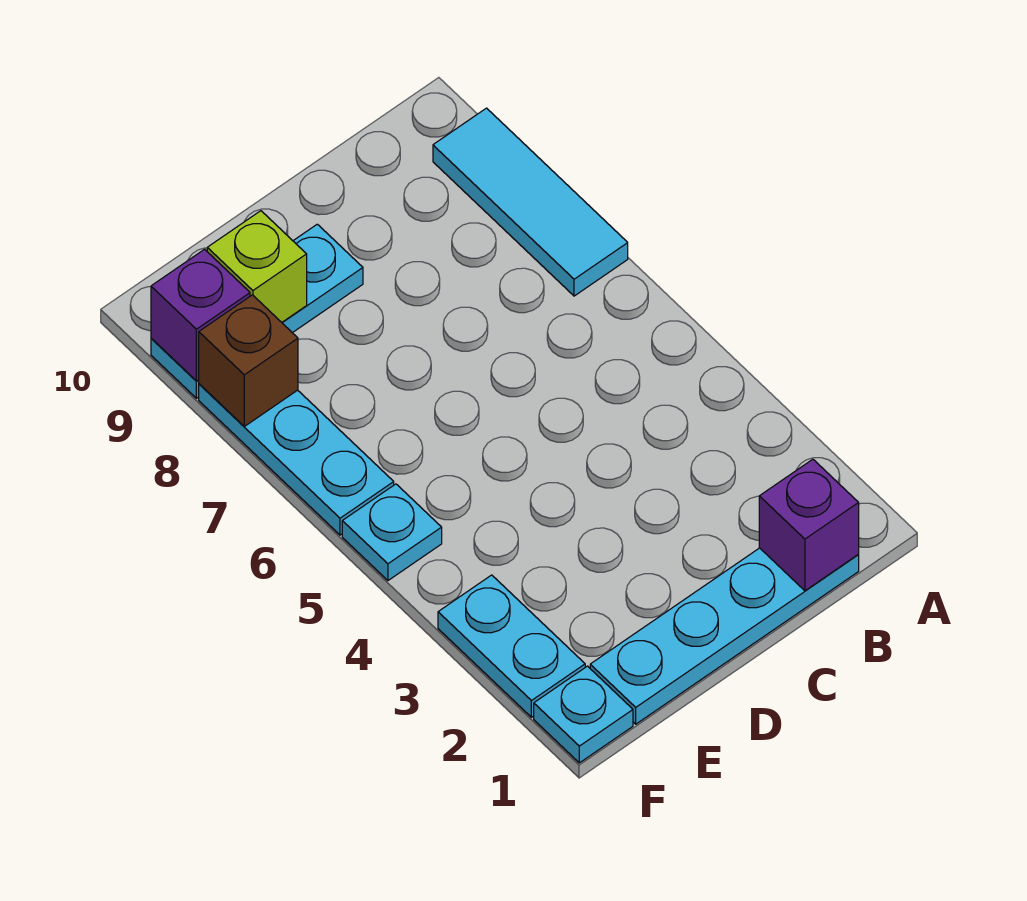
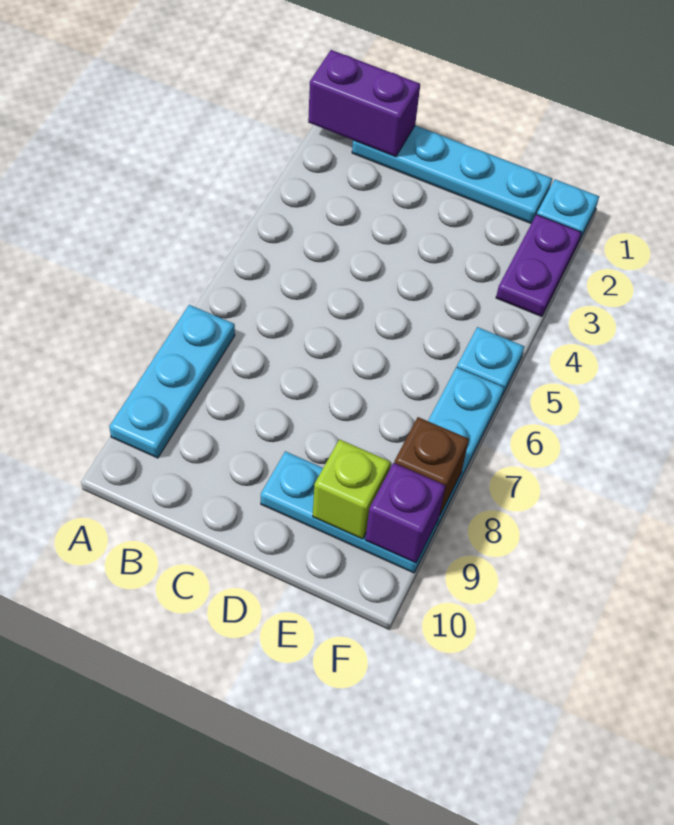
cyan 1x3 tile [433,108,628,296] -> cyan 1x3 plate [109,305,235,458]
purple 1x1 brick [759,459,859,591] -> purple 1x2 brick [308,50,420,157]
cyan 1x2 plate [438,575,585,717] -> purple 1x2 plate [496,214,581,317]

